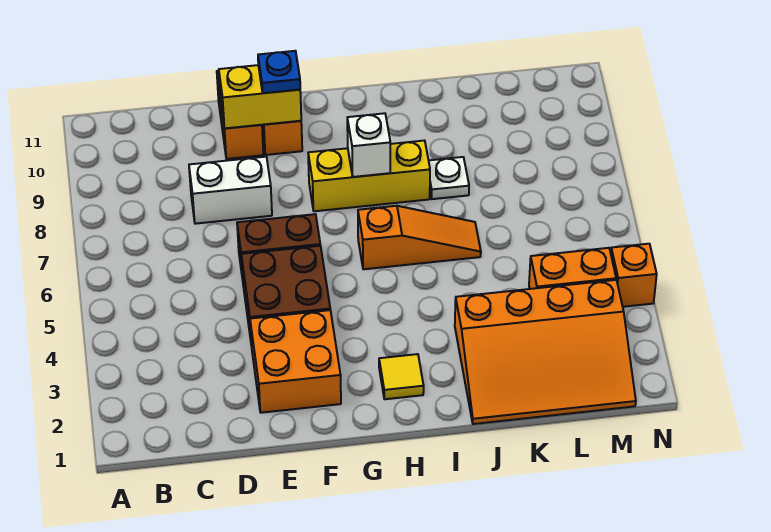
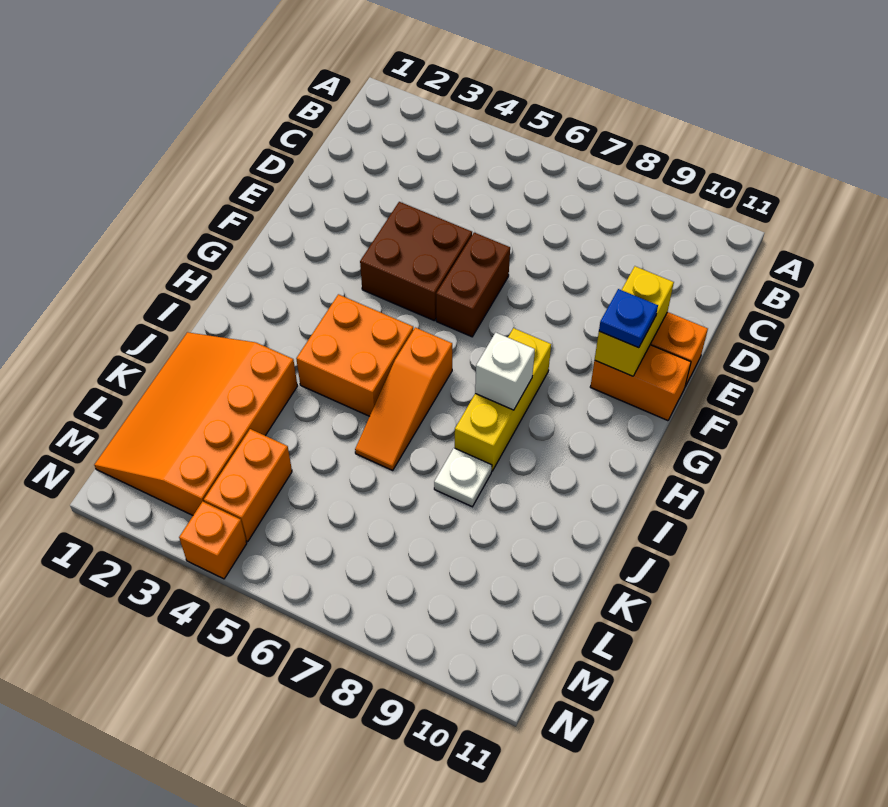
white 1x2 brick [189,157,272,224] -> none
orange 2x2 brick [250,310,341,413] -> orange 2x2 brick moved to [296,294,413,416]
yellow 1x1 tile [379,354,424,399] -> none

